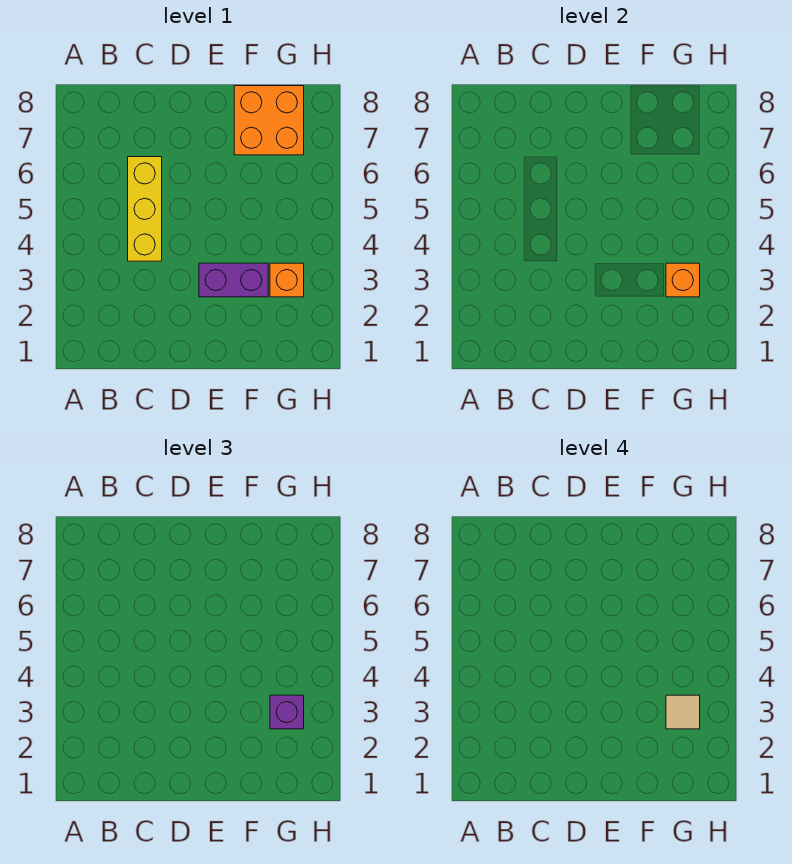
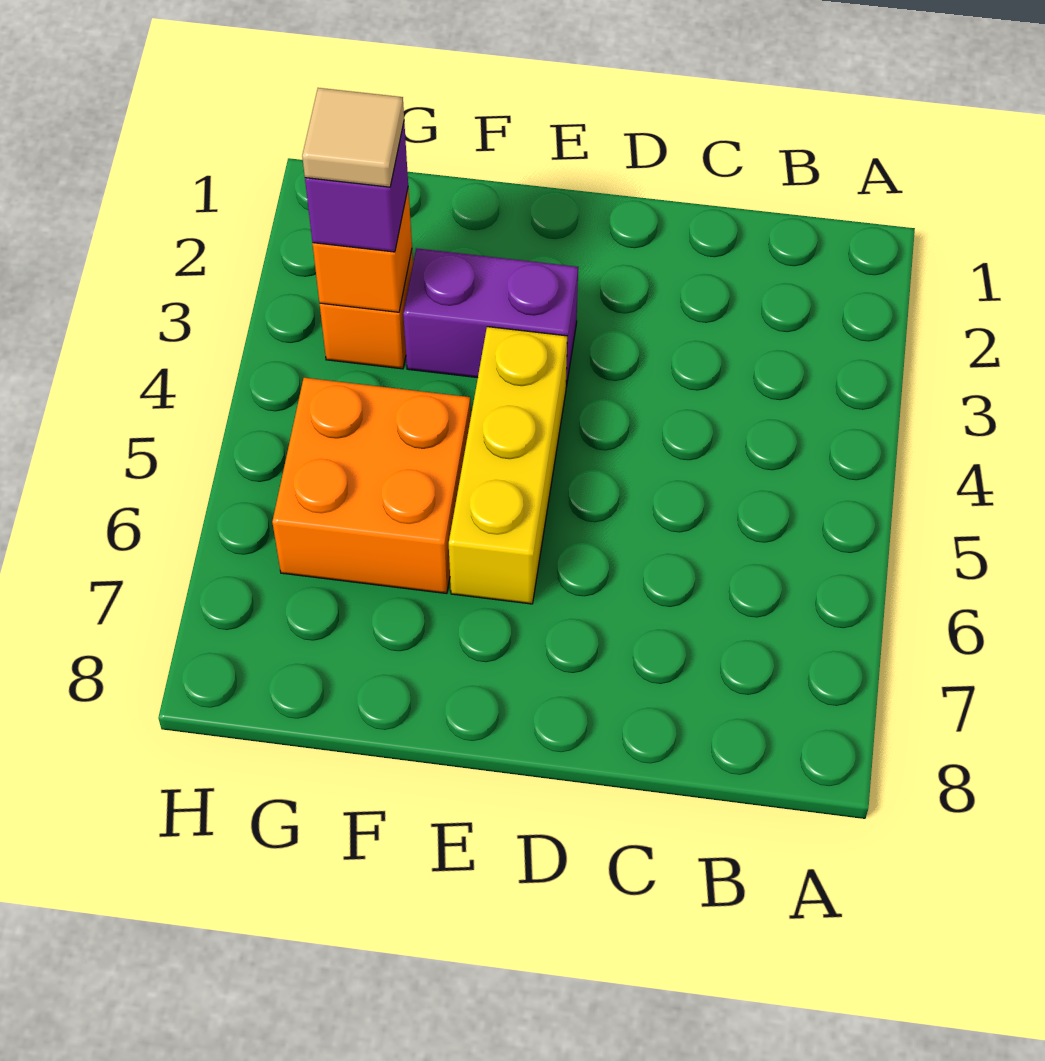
yellow 1x3 brick [128,157,162,261] -> yellow 1x3 brick moved to [449,327,567,604]
orange 2x2 brick [234,86,304,155] -> orange 2x2 brick moved to [272,378,471,594]

